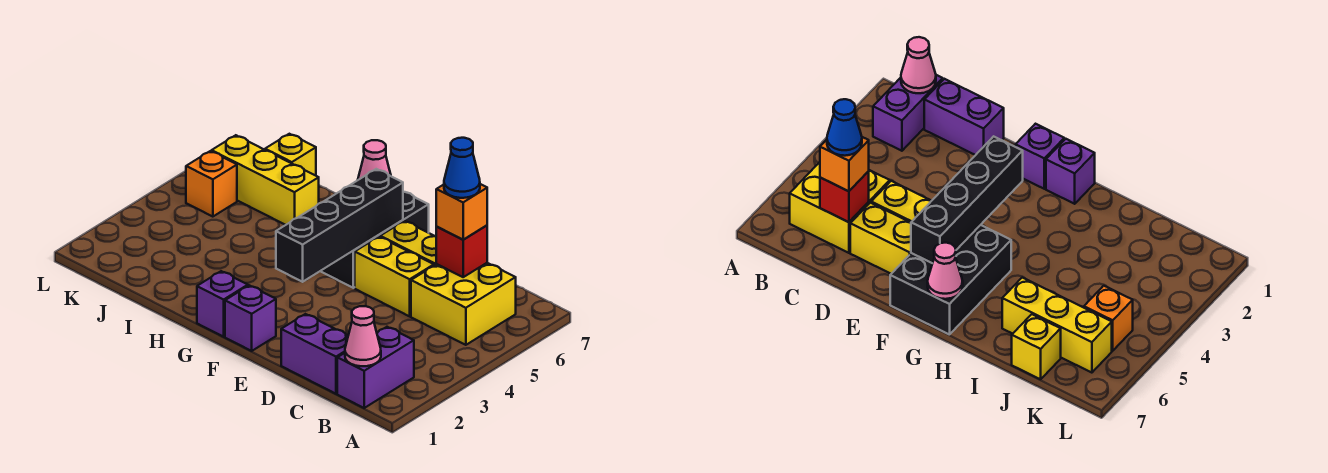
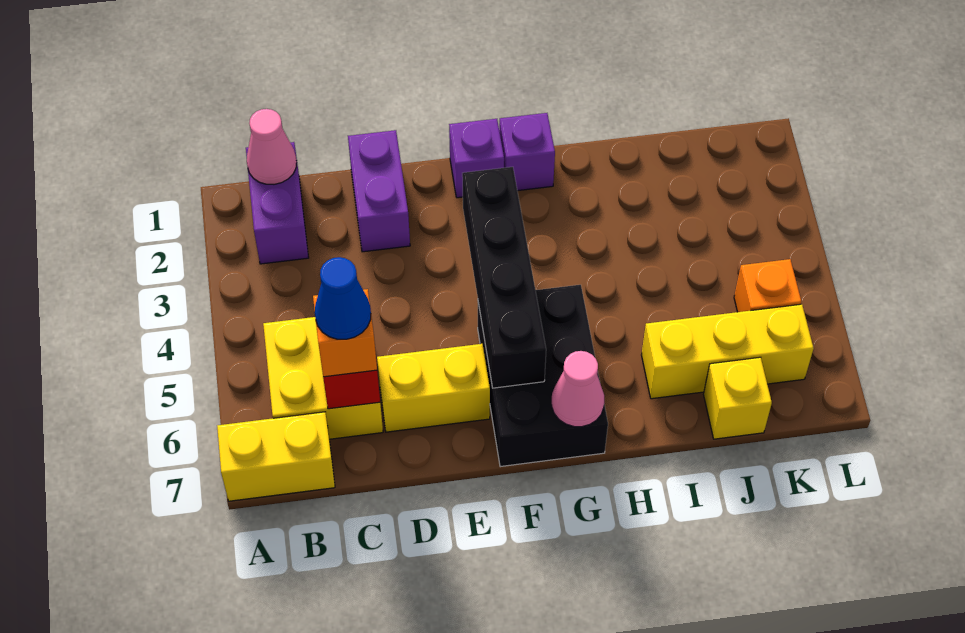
purple 1x2 brick [281,314,348,394] -> purple 1x2 brick turned to [348,130,410,252]
yellow 1x2 brick [355,237,434,316] -> yellow 1x2 brick moved to [217,412,335,501]

